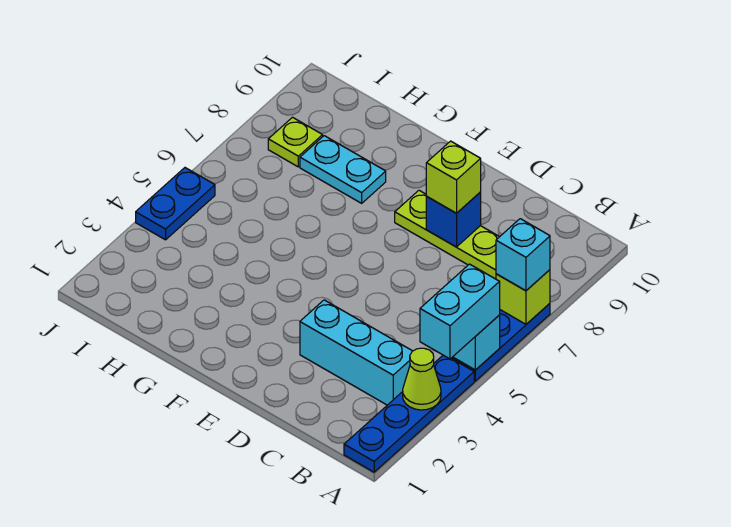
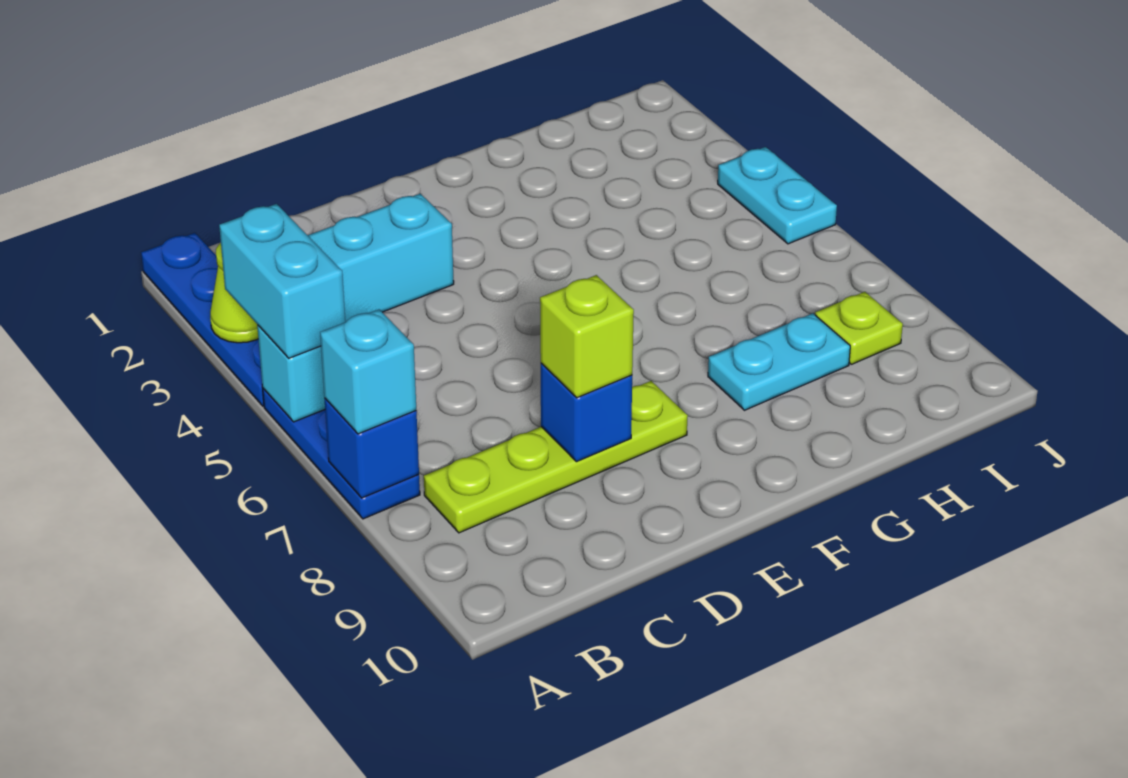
lime 1x1 brick [496,270,550,324] -> blue 1x1 brick [325,399,419,498]
blue 1x2 plate [136,168,215,240] -> cyan 1x2 plate [718,147,837,244]

